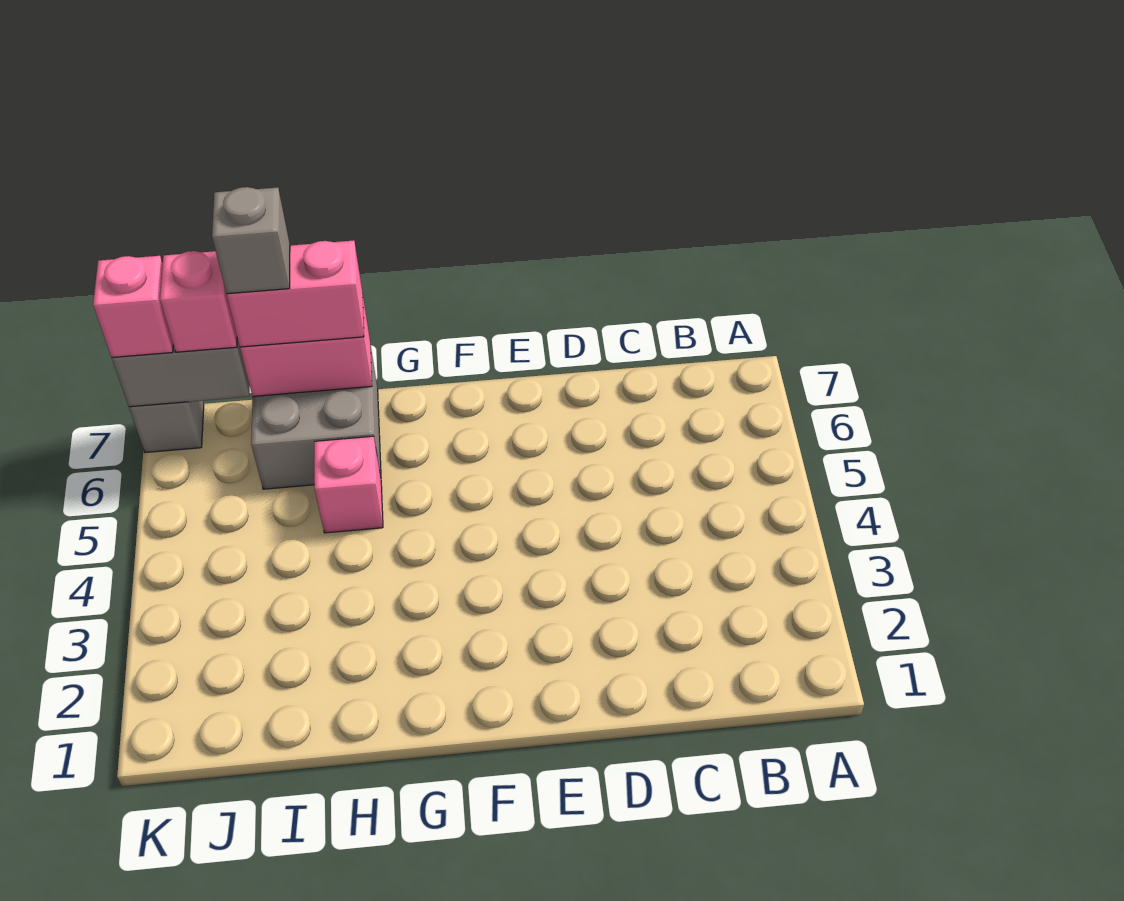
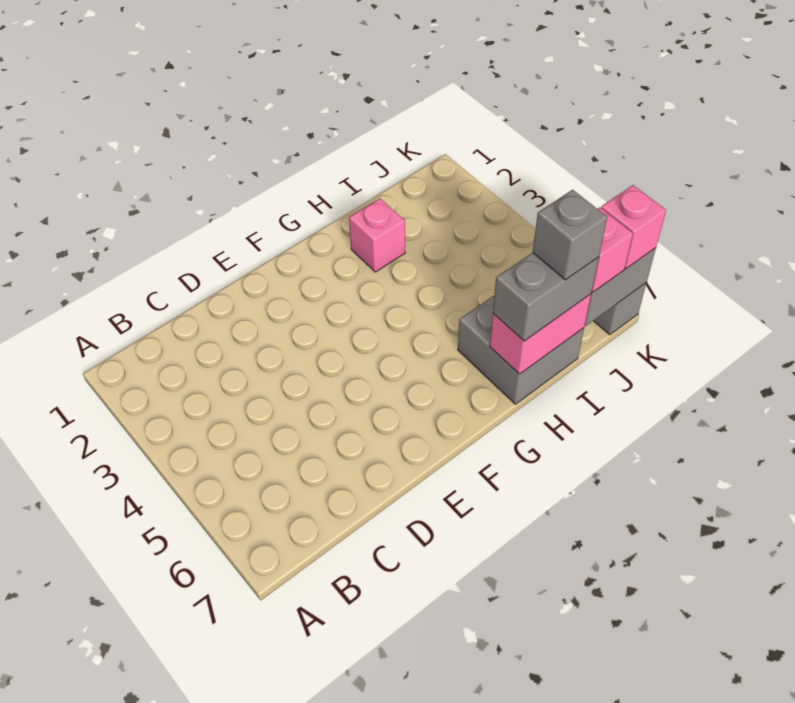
pink 1x1 brick [314,436,383,533] -> pink 1x1 brick moved to [349,198,405,272]
pink 1x2 brick [227,240,364,347] -> grey 1x2 brick [493,253,599,341]

